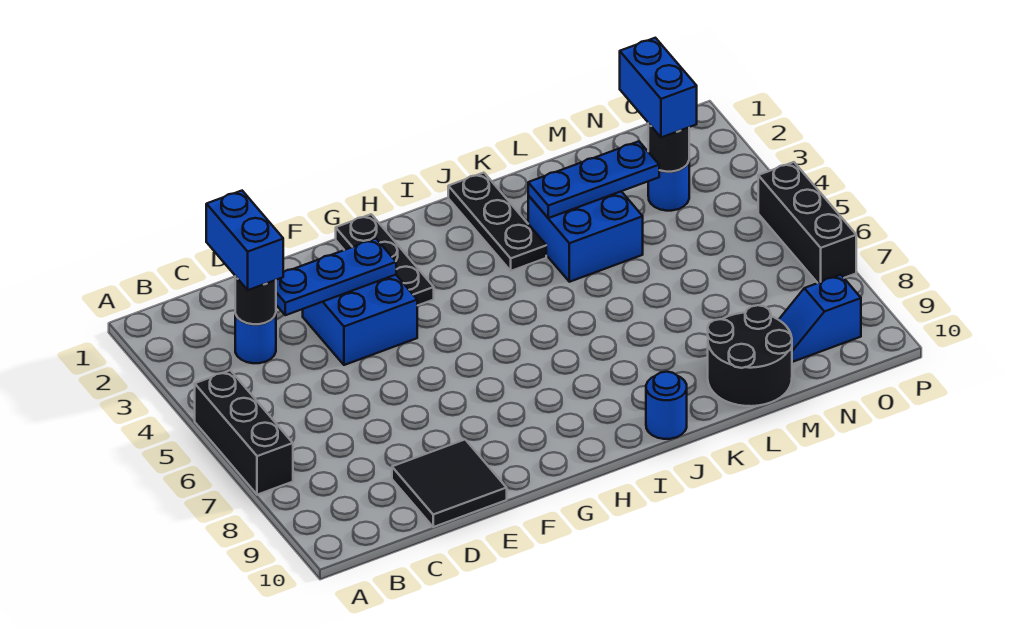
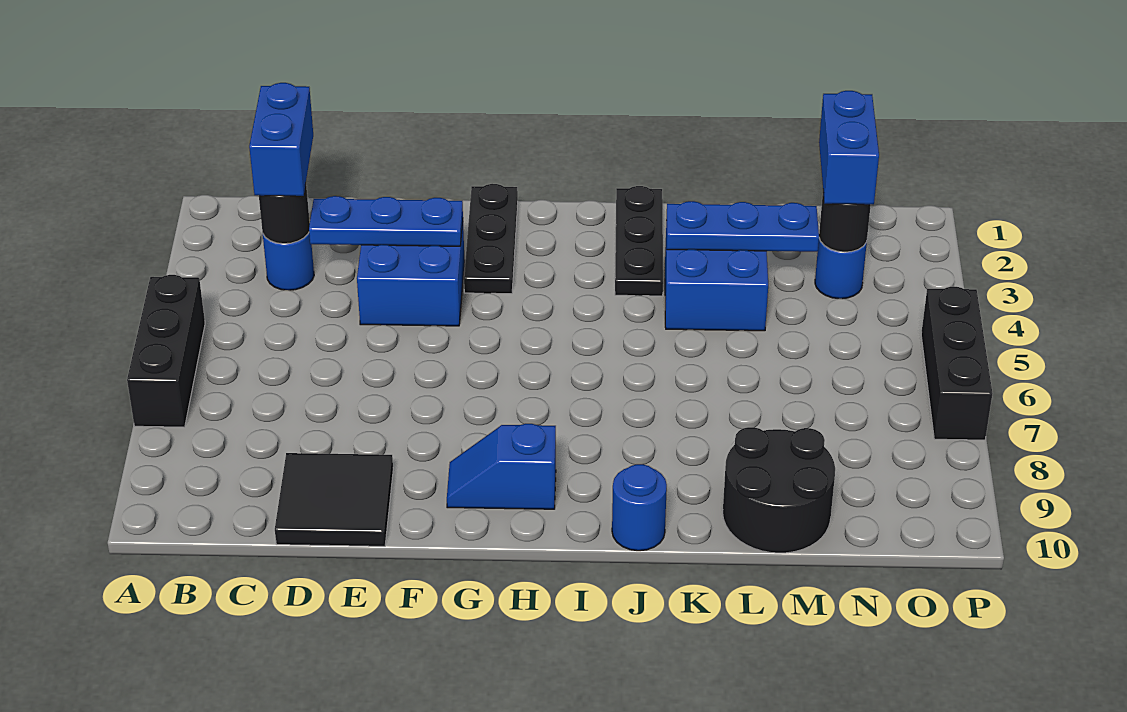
blue 1x2 slope [779,275,861,362] -> blue 1x2 slope moved to [447,424,556,509]

